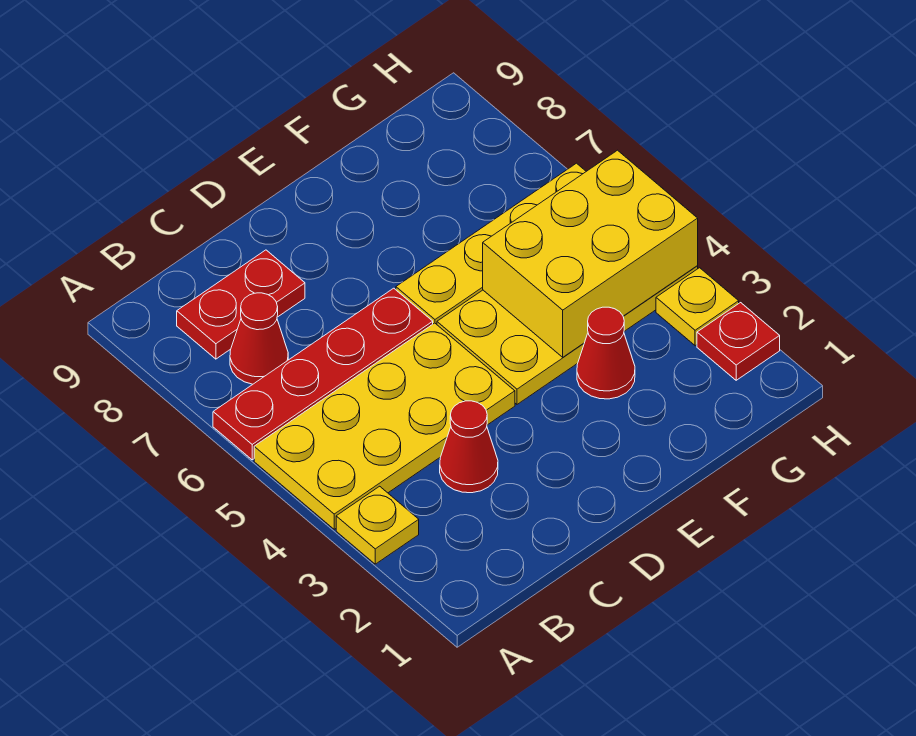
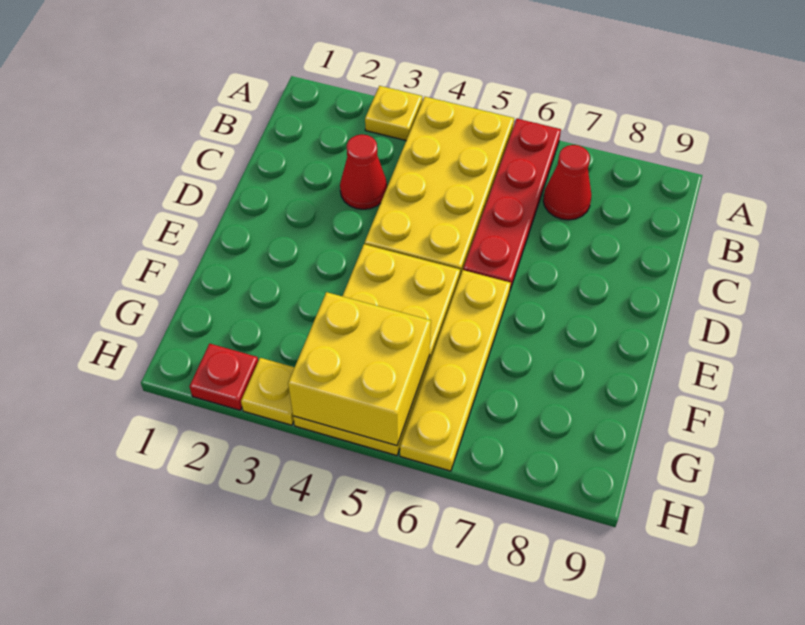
red 1x2 plate [177,250,305,359] -> none
red 1x1 cone [577,307,635,399] -> none
yellow 2x3 brick [483,150,698,357] -> yellow 2x2 brick [288,292,431,446]

